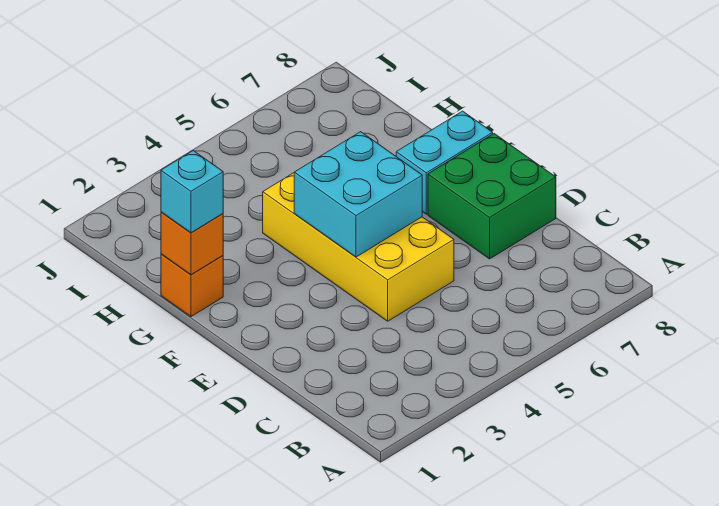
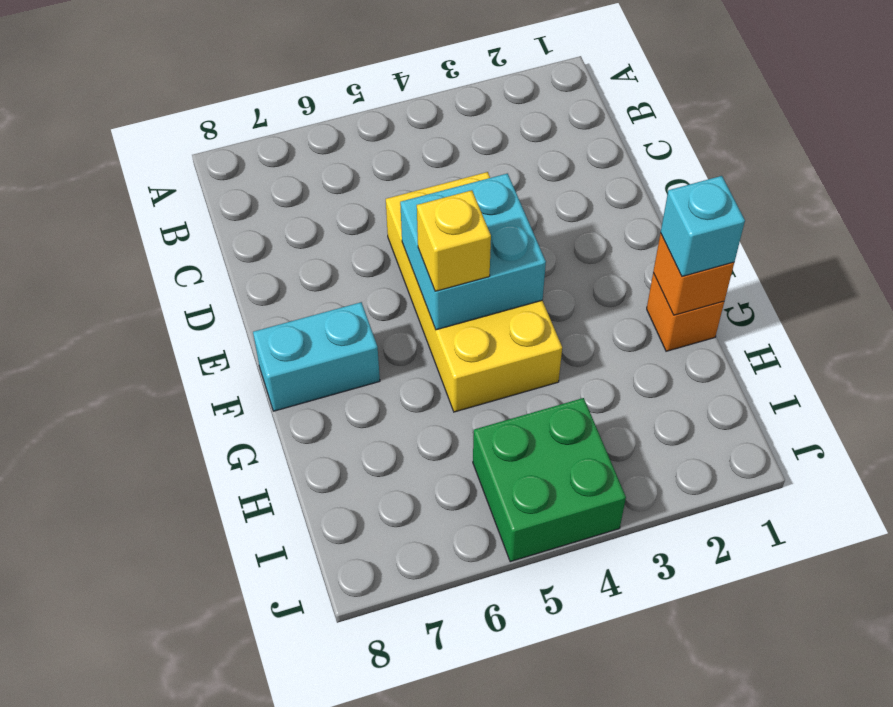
green 2x2 brick [428,134,556,259] -> green 2x2 brick moved to [473,398,626,562]
none -> yellow 1x1 brick [417,190,491,291]

